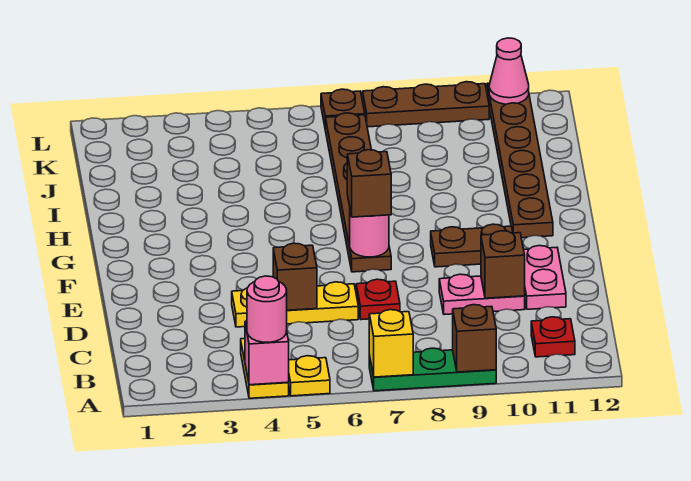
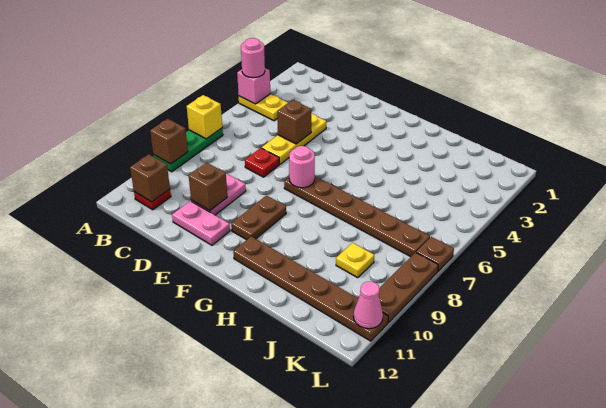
yellow 1x1 plate [288,356,330,396] -> yellow 1x1 plate moved to [336,243,374,278]
brown 1x1 brick [347,150,391,217] -> brown 1x1 brick moved to [130,154,170,202]

